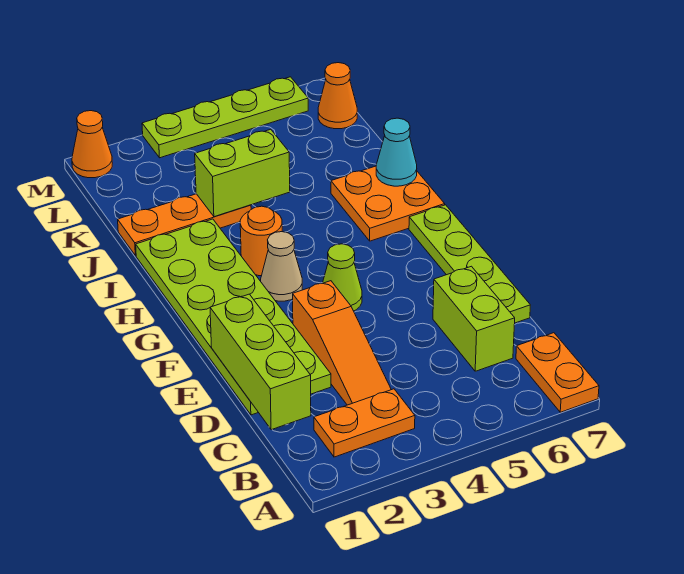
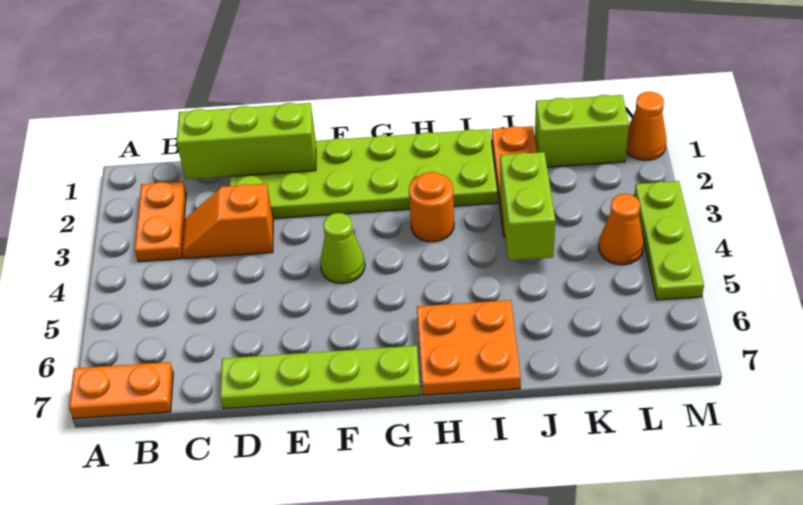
orange 1x3 slope [293,281,391,405] -> orange 1x2 slope [182,184,273,259]
lime 1x2 brick [433,266,515,371] -> lime 1x2 brick moved to [535,95,629,167]
tan 1x1 cone [261,232,302,301] -> none
cyan 1x1 cone [376,118,417,186] -> none
orange 1x1 cone [318,63,357,129] -> orange 1x1 cone moved to [599,194,644,265]
lime 1x4 plate [142,77,308,158] -> lime 1x3 plate [634,181,704,300]

